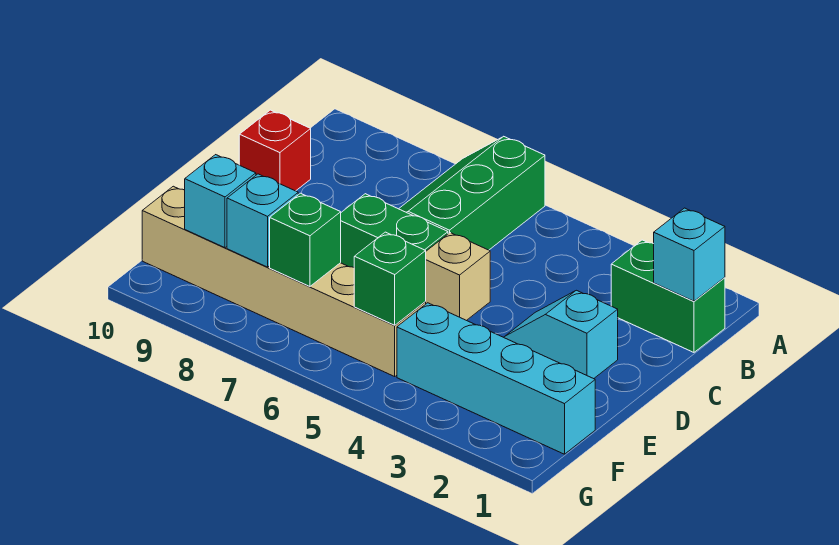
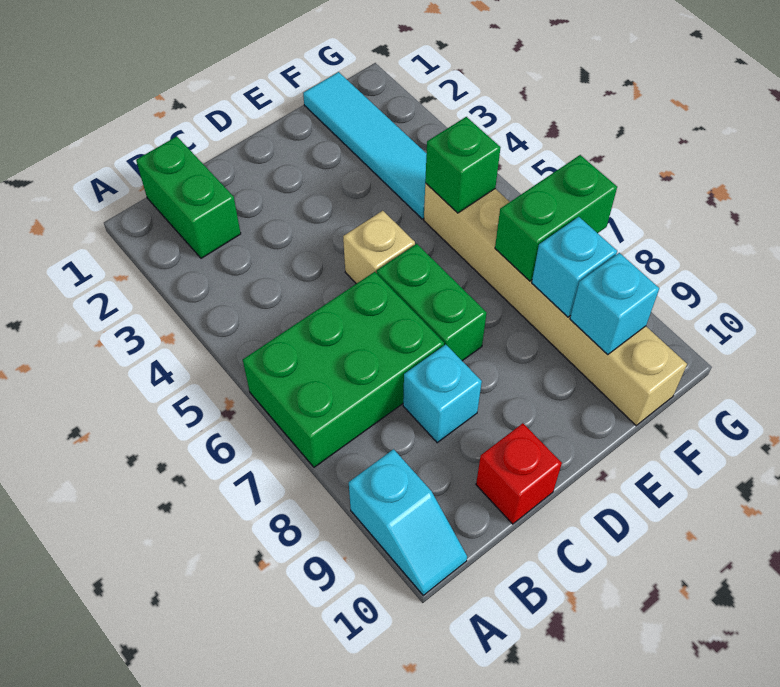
green 2x3 slope [399,136,545,250] -> green 2x3 brick [243,272,444,467]
cyan 1x1 brick [654,208,725,301] -> cyan 1x1 brick moved to [403,345,482,443]
cyan 1x2 slope [504,290,618,379] -> cyan 1x2 slope moved to [349,449,467,595]
cyan 1x4 brick [397,303,595,454] -> cyan 1x4 tile [303,72,427,219]
green 1x1 brick [270,193,341,286] -> green 1x2 brick [495,155,617,281]

